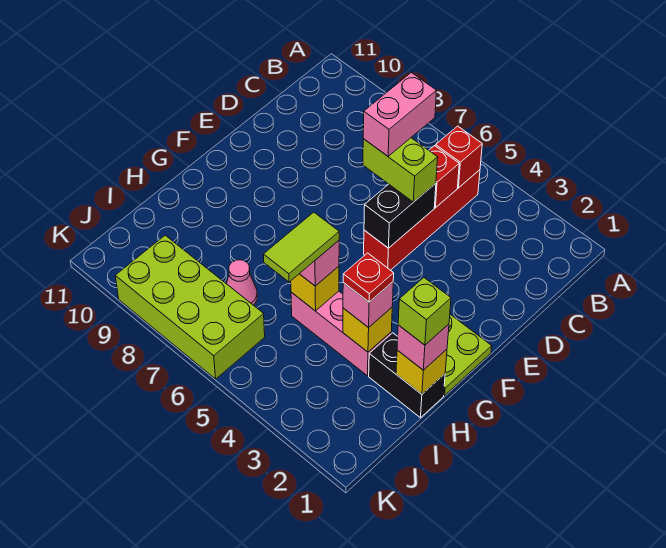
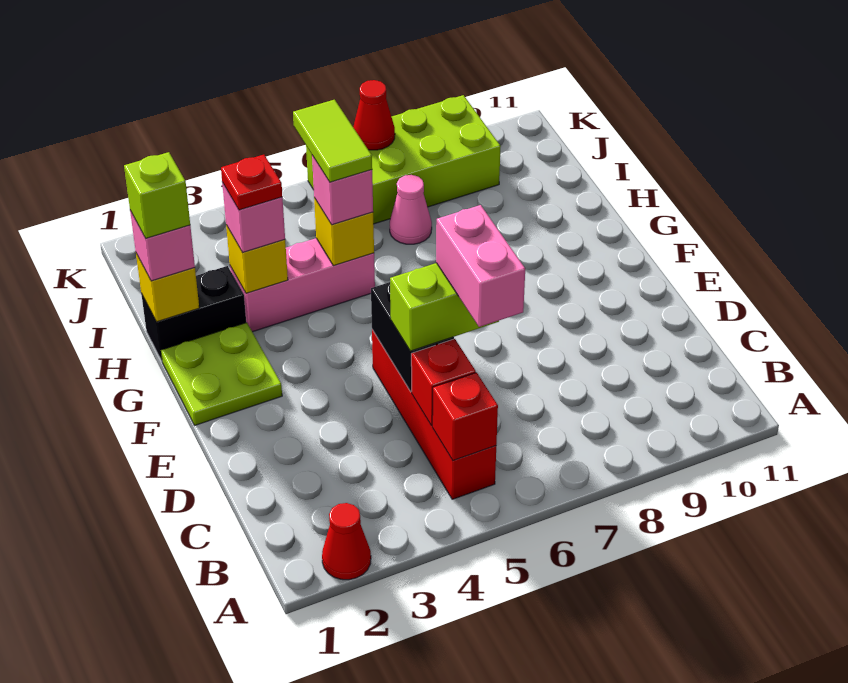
none -> red 1x1 cone [322,503,371,580]
none -> red 1x1 cone [353,80,395,150]

